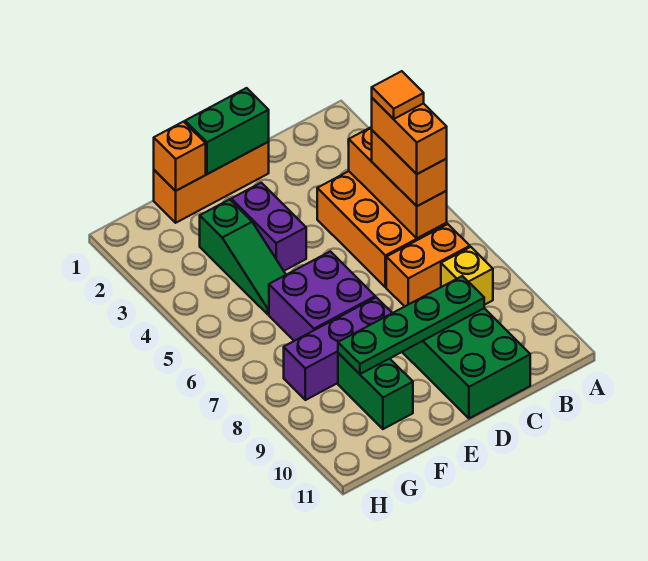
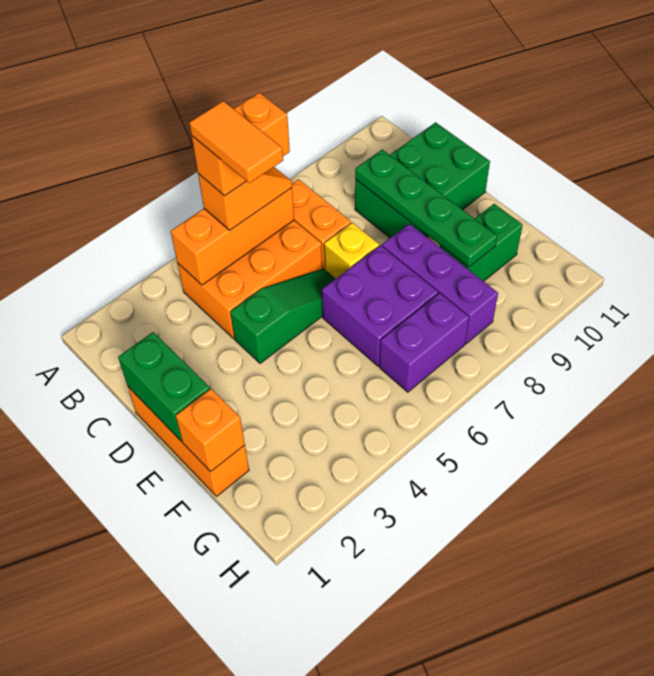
orange 1x2 brick [372,130,447,206] -> orange 1x2 slope [198,167,292,230]
orange 1x1 tile [372,71,424,119] -> orange 1x2 tile [189,101,283,183]
yellow 1x1 brick [441,247,493,305] -> yellow 1x1 brick moved to [324,223,379,279]
purple 1x2 brick [231,183,306,271] -> purple 1x2 brick moved to [379,293,469,392]
green 1x3 slope [200,199,286,314] -> green 1x3 slope moved to [230,268,335,363]

